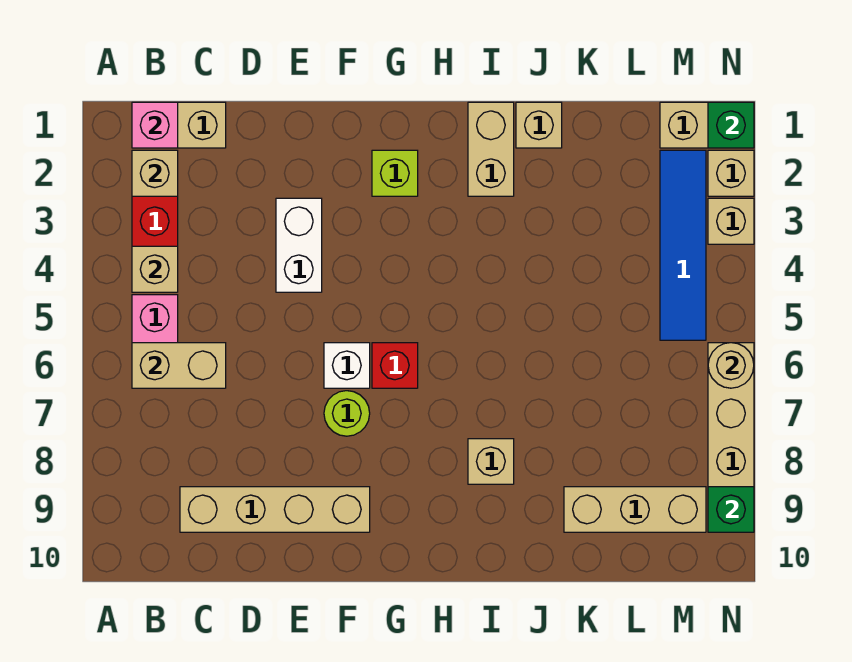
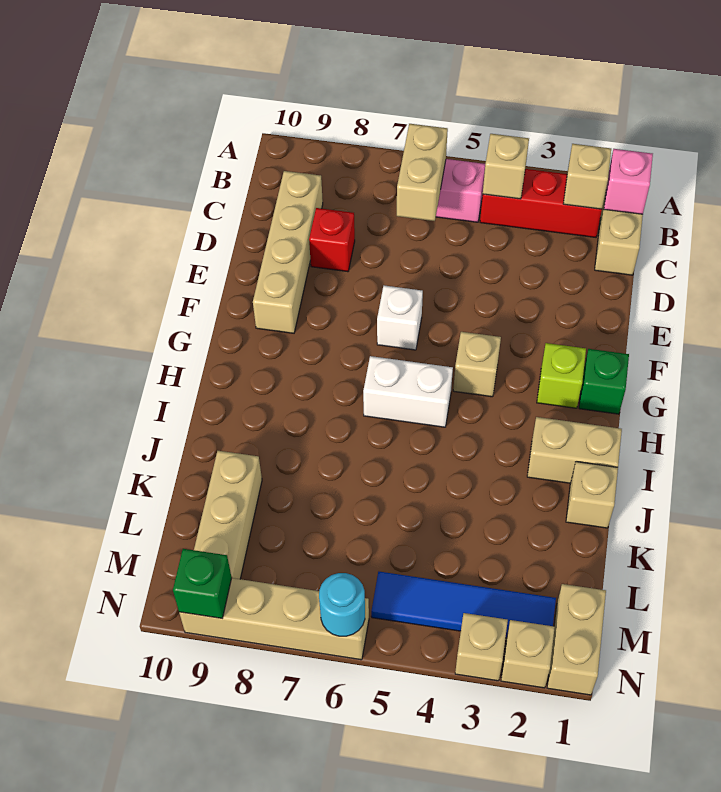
white 1x2 brick [276,198,322,292] -> white 1x2 brick moved to [363,356,453,427]
lime 1x1 round brick [324,391,370,436] -> none
red 1x1 brick [372,343,418,388] -> red 1x1 brick moved to [309,208,355,272]
tan 1x1 brick [468,439,514,484] -> tan 1x1 brick moved to [453,332,501,397]
green 1x1 brick [708,102,754,148] -> green 1x1 brick moved to [579,349,629,414]
tan 1x1 round brick [708,343,754,388] -> cyan 1x1 round brick [319,573,365,636]

